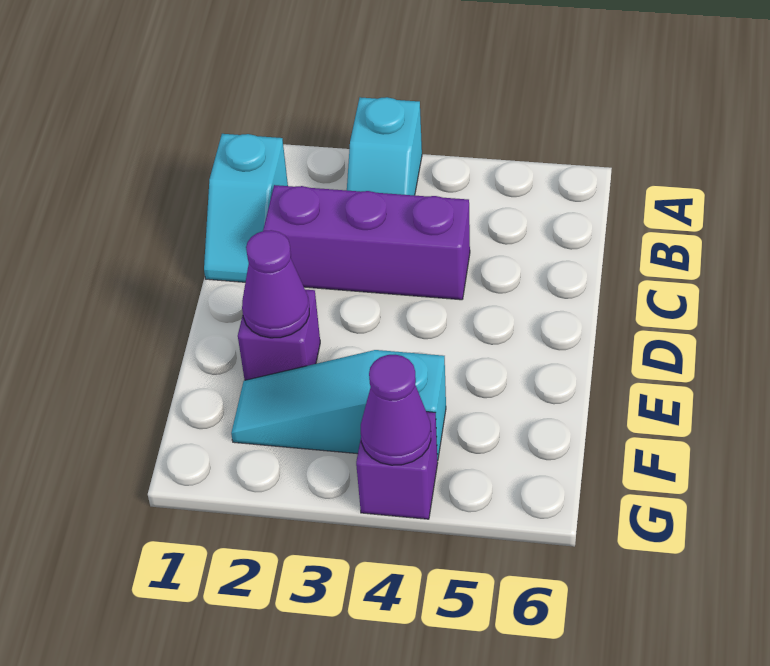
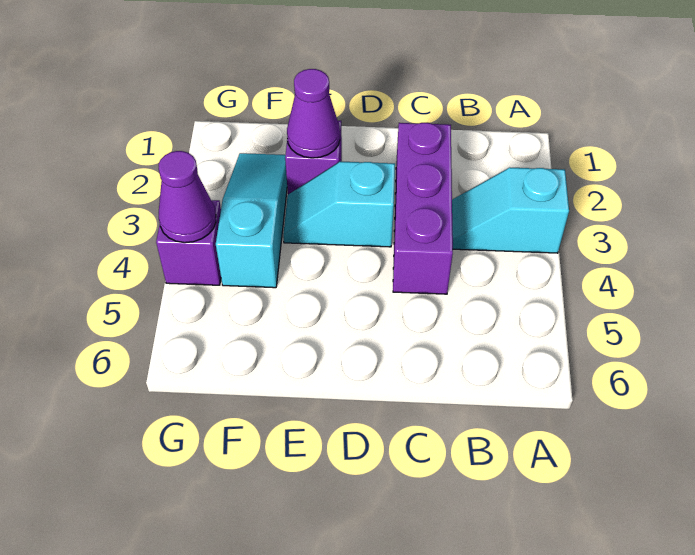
cyan 1x2 slope [204,134,288,282] -> cyan 1x2 slope moved to [283,162,395,247]

